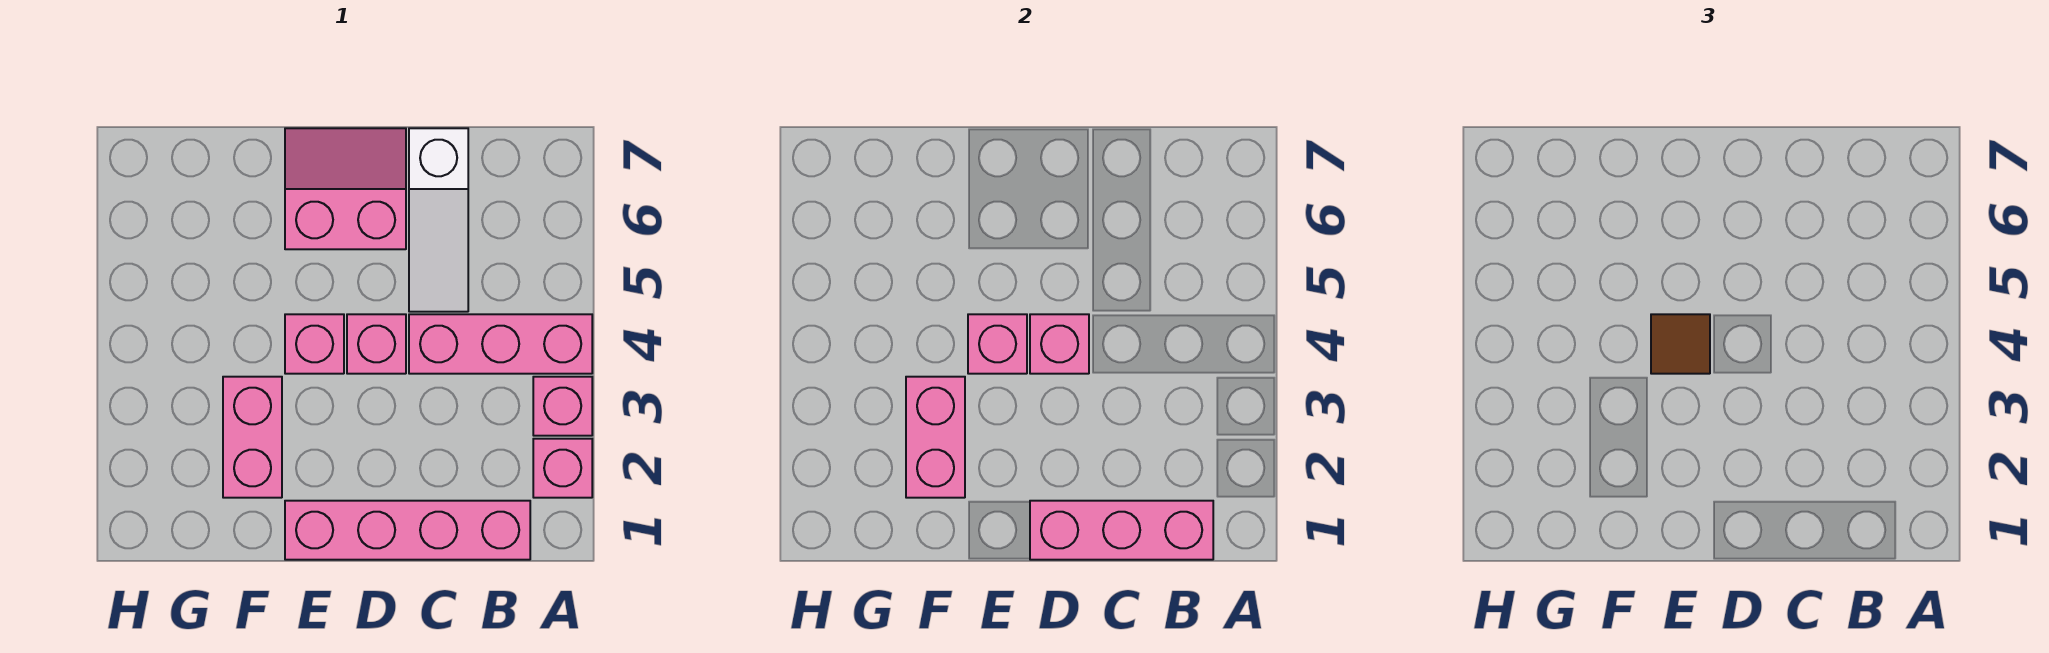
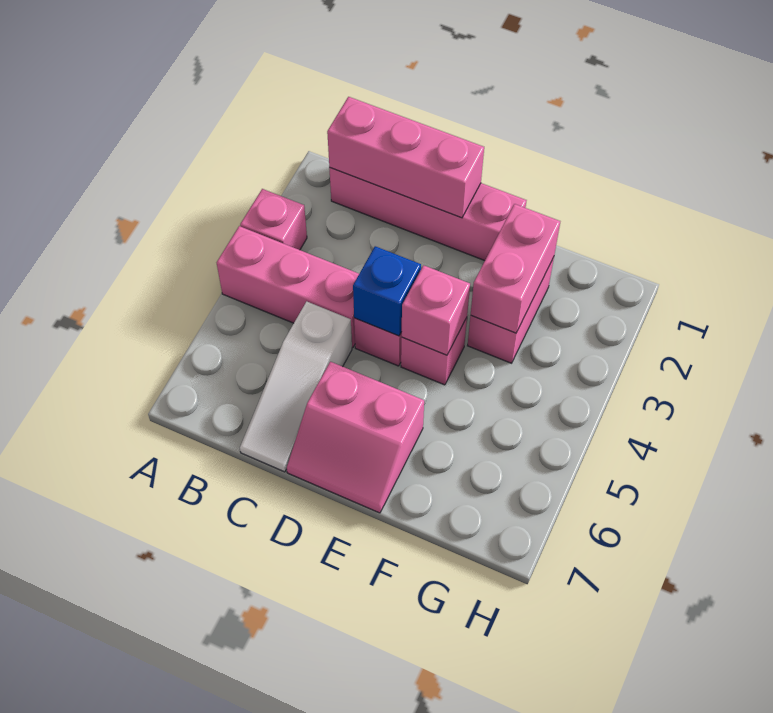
pink 1x1 brick [533,439,592,498] -> none
white 1x3 slope [409,128,468,312] -> white 1x3 slope turned to [240,302,352,472]
pink 1x1 brick [1030,314,1089,374] -> blue 1x1 brick [353,246,421,336]
brown 1x1 tile [1651,314,1710,374] -> none

